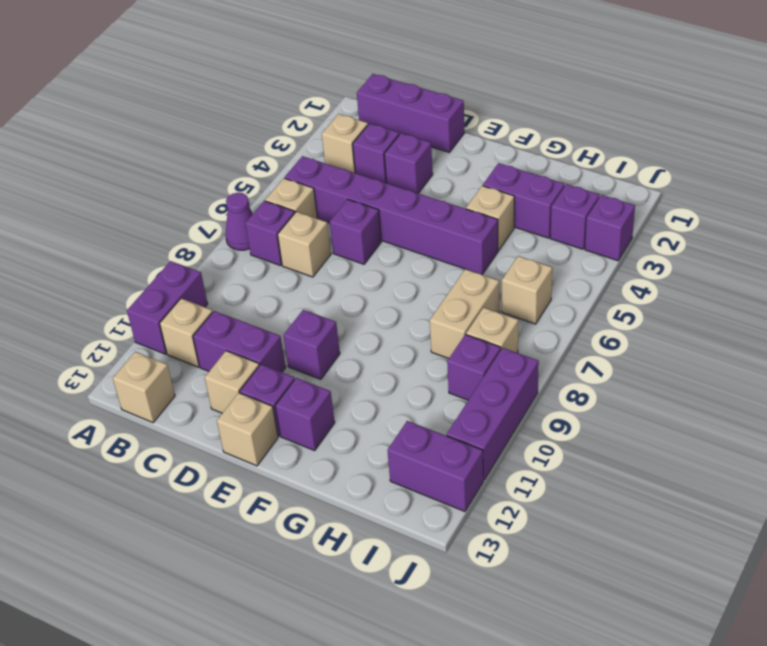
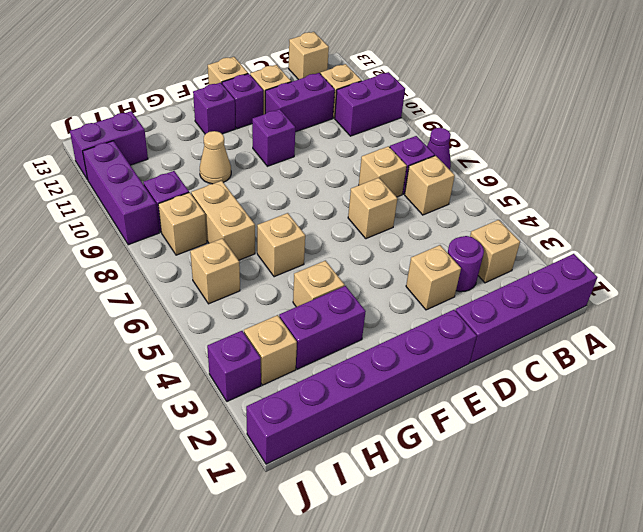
purple 1x2 brick [127,261,208,354] -> purple 1x2 brick turned to [335,72,405,136]
purple 1x3 brick [357,74,465,153] -> purple 1x4 brick [455,254,598,363]
purple 1x6 brick [285,156,498,275] -> purple 1x6 brick moved to [246,310,477,464]
purple 1x1 brick [353,123,399,183] -> purple 1x1 round brick [448,236,484,292]
purple 1x1 brick [384,133,433,193] -> tan 1x1 brick [406,245,461,310]
purple 1x1 brick [330,199,381,264] -> tan 1x1 brick [348,178,397,239]
none -> tan 1x1 brick [257,213,305,277]
none -> tan 1x1 cone [200,131,231,184]
purple 1x1 brick [550,184,600,249] -> tan 1x1 brick [244,315,297,385]

